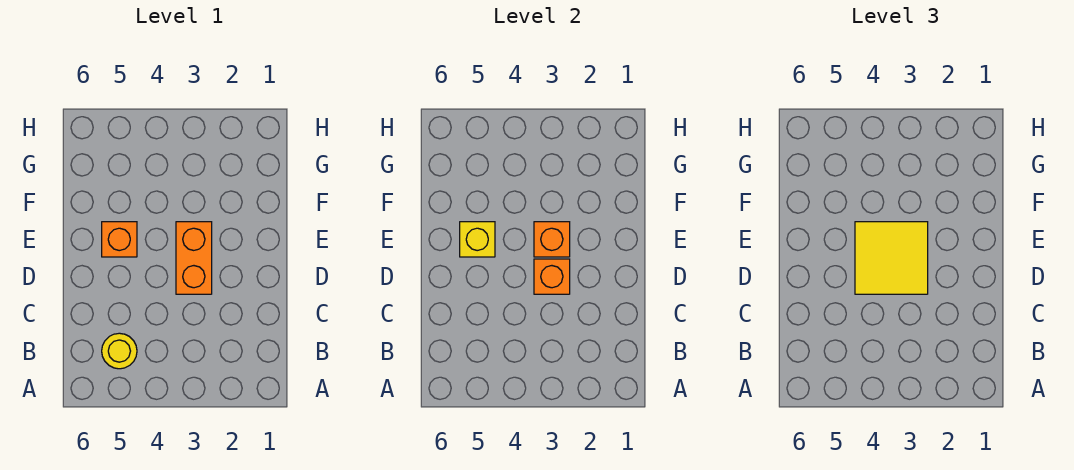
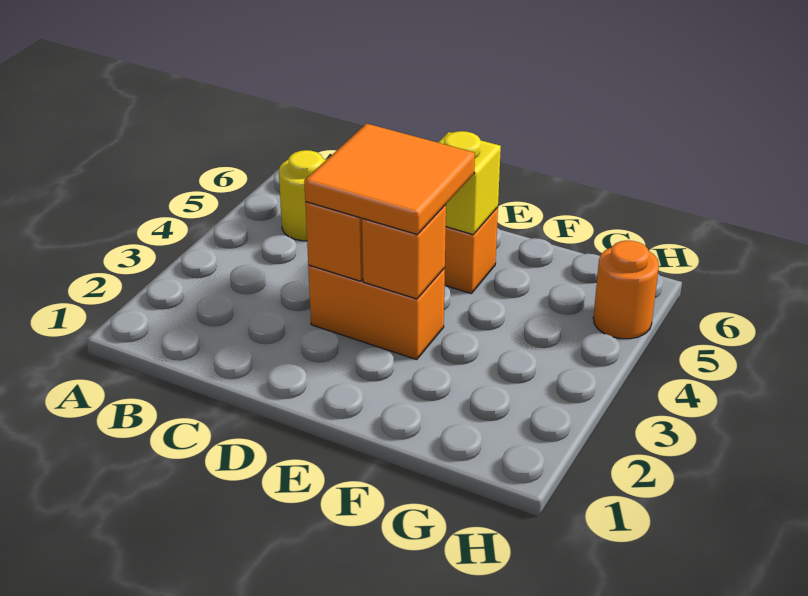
yellow 2x2 tile [855,222,928,294] -> orange 2x2 tile [304,124,475,235]
none -> orange 1x1 round brick [593,240,659,339]

